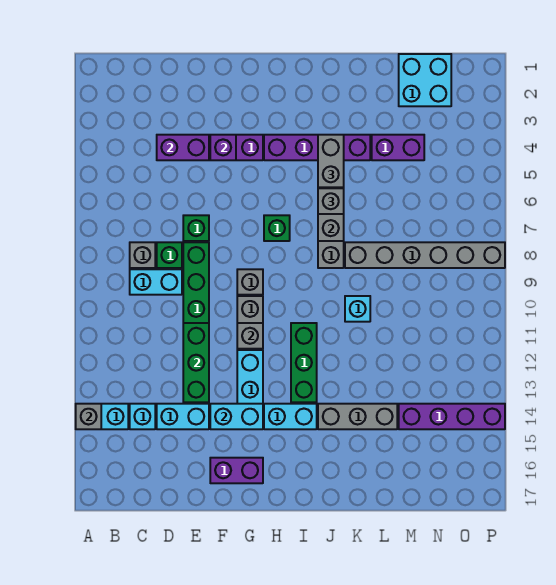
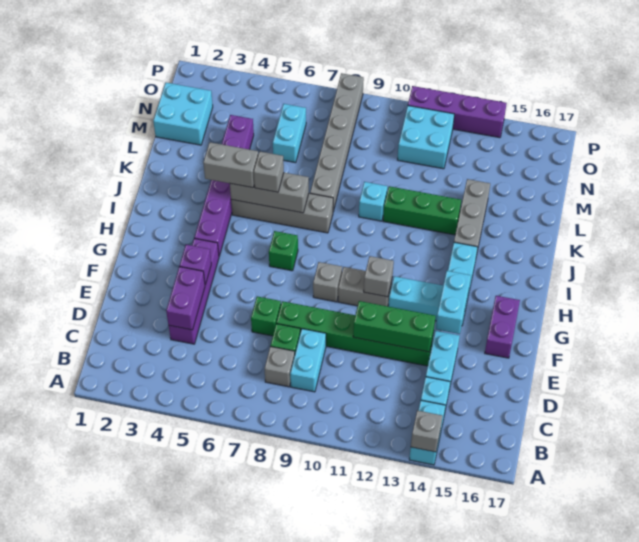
green 1x3 brick [291,323,317,402] -> green 1x3 brick moved to [383,186,461,235]
none -> cyan 1x2 brick [273,104,306,163]
purple 1x4 brick [399,404,505,429] -> purple 1x4 brick turned to [408,86,507,138]
none -> cyan 2x2 brick [397,106,454,169]

